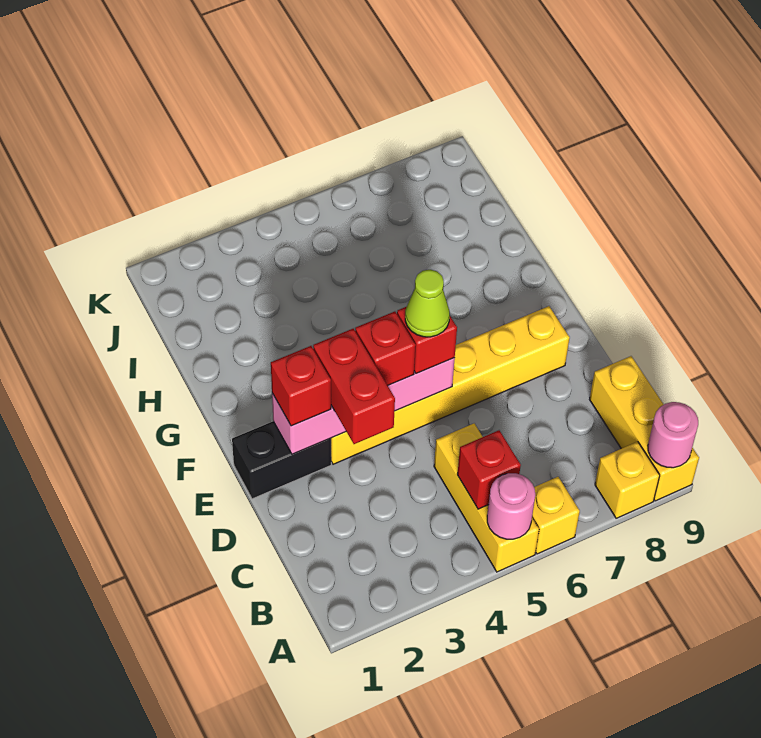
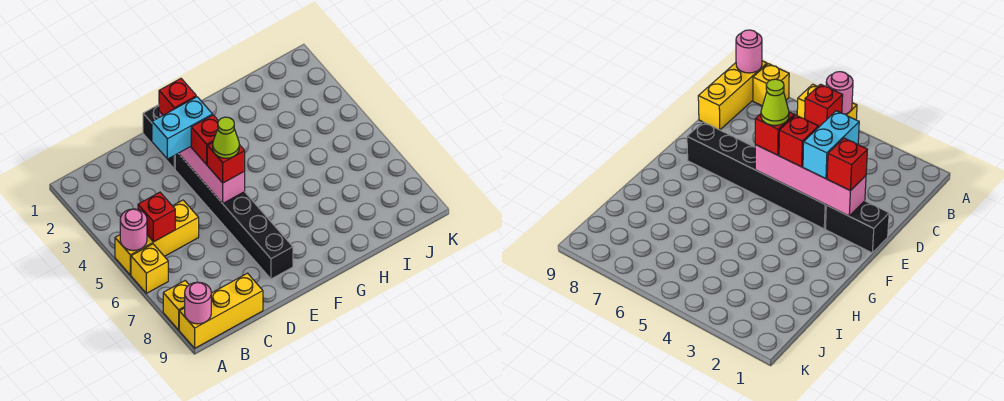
red 1x2 brick [313,329,395,444] -> cyan 1x2 brick [152,97,213,159]
yellow 1x6 brick [331,306,570,464] -> black 1x6 brick [175,154,293,279]

